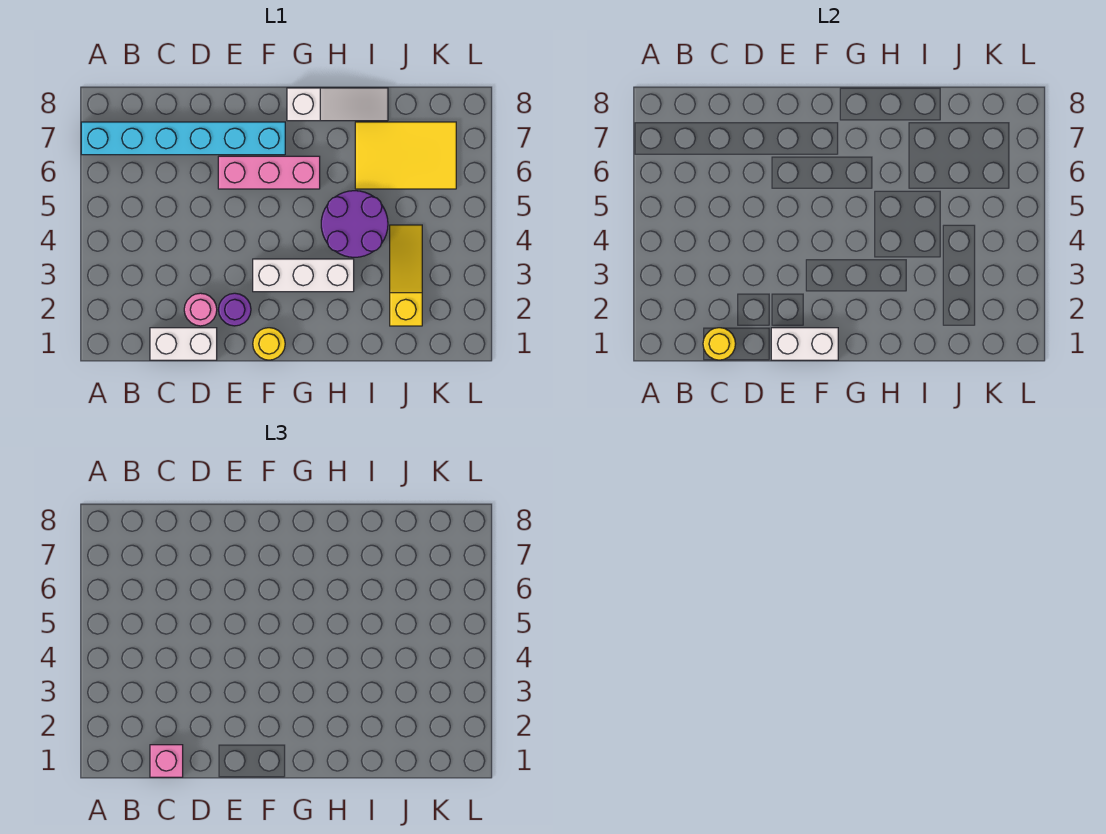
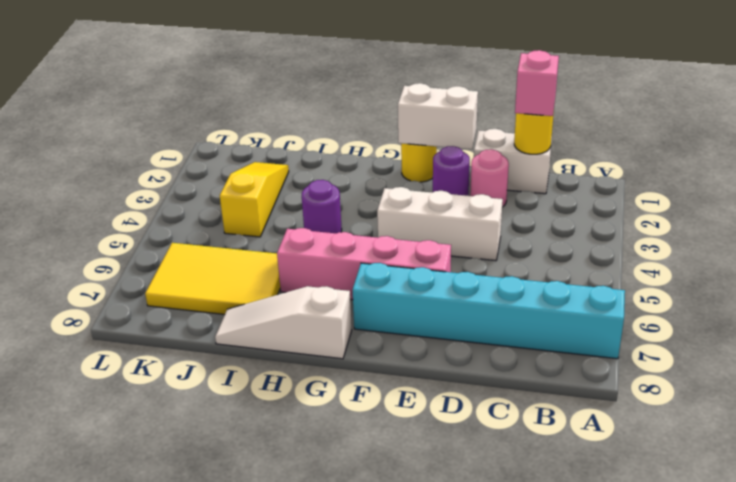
pink 1x3 brick [218,156,320,189] -> pink 1x4 brick [277,228,451,300]
white 1x3 brick [253,259,354,292] -> white 1x3 brick moved to [377,187,503,261]
purple 2x2 round brick [321,191,388,257] -> purple 1x1 round brick [302,180,342,233]
yellow 1x3 slope [390,225,422,326] -> yellow 1x3 slope turned to [220,162,289,237]

